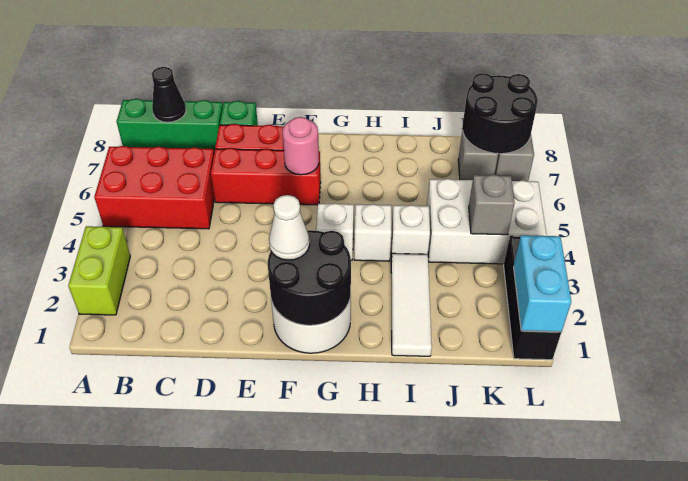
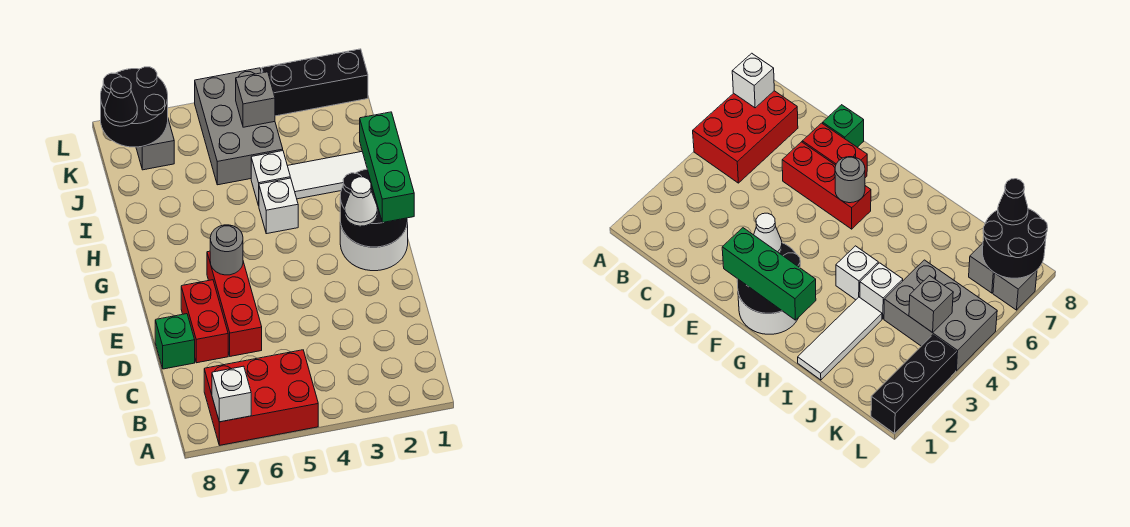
lime 1x2 brick [68,226,130,315] -> none
red 2x3 brick [94,146,215,229] -> red 2x3 brick turned to [204,350,318,445]
green 1x3 brick [117,99,223,152] -> green 1x3 brick moved to [360,112,414,223]
black 1x1 cone [152,67,186,122] -> black 1x1 cone moved to [105,77,137,126]
pink 1x1 round brick [282,117,319,175] -> grey 1x1 round brick [210,225,243,275]
white 1x1 brick [316,203,354,260] -> white 1x1 brick moved to [212,366,251,422]
white 2x3 brick [427,179,547,264] -> grey 2x3 brick [195,68,283,185]
cyan 1x2 brick [514,235,571,332] -> none

